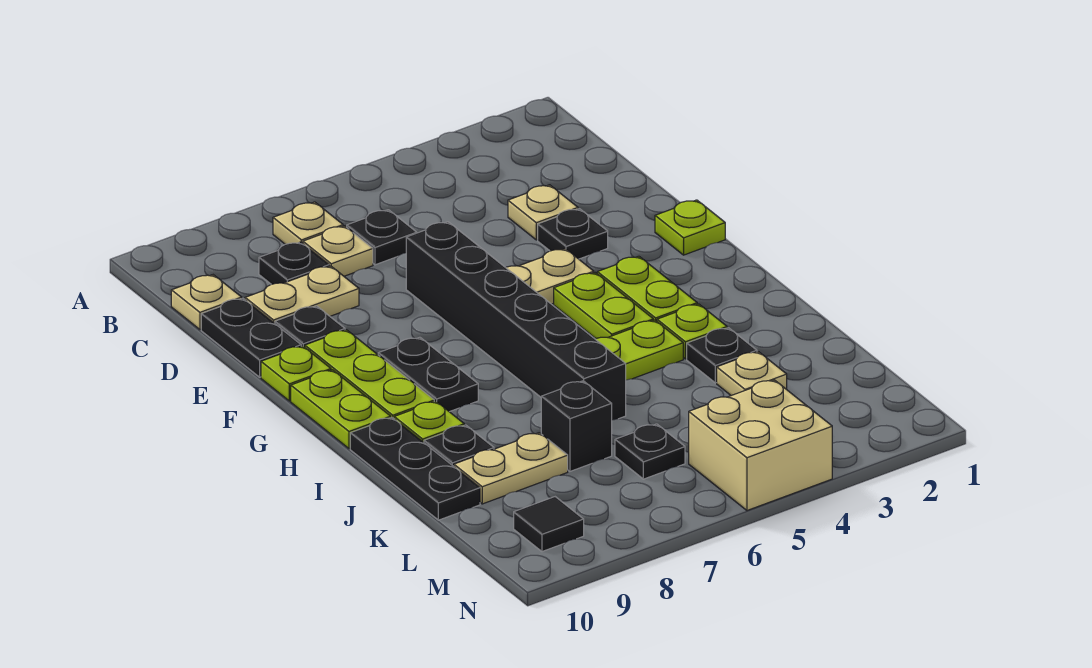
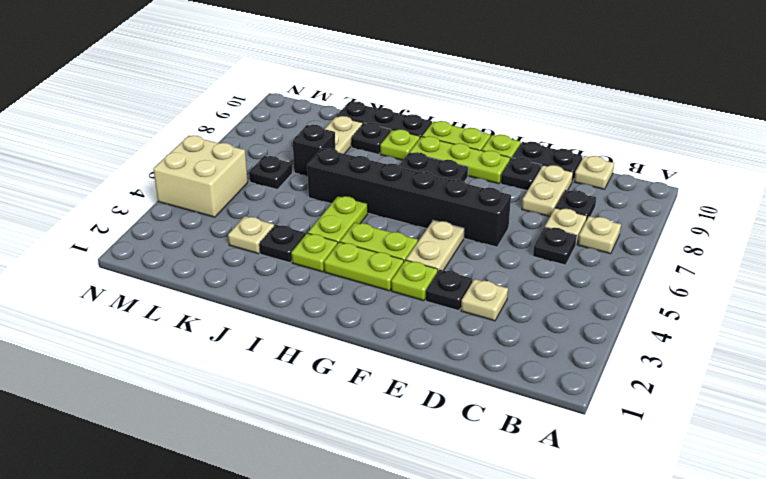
lime 1x1 plate [655,200,725,255] -> lime 1x1 plate moved to [391,260,438,301]
black 1x1 tile [514,497,584,552] -> none

